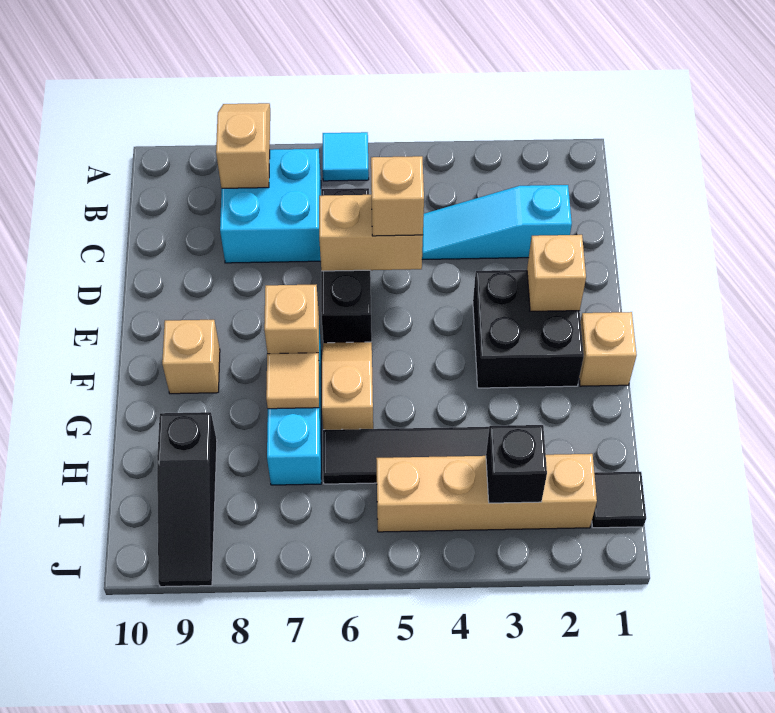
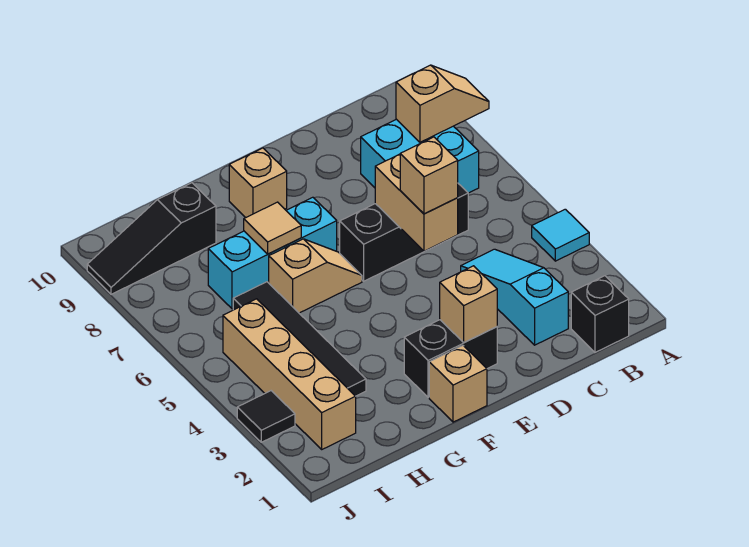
cyan 1x1 tile [323,132,369,181] -> cyan 1x1 tile moved to [532,209,589,261]
black 2x2 brick [473,270,584,388] -> black 1x2 brick [404,320,497,397]
tan 1x1 brick [264,285,319,357] -> none
black 1x1 tile [592,472,646,528] -> black 1x1 tile moved to [237,391,295,442]
black 1x1 brick [486,425,547,503] -> black 1x1 brick moved to [571,276,629,352]

